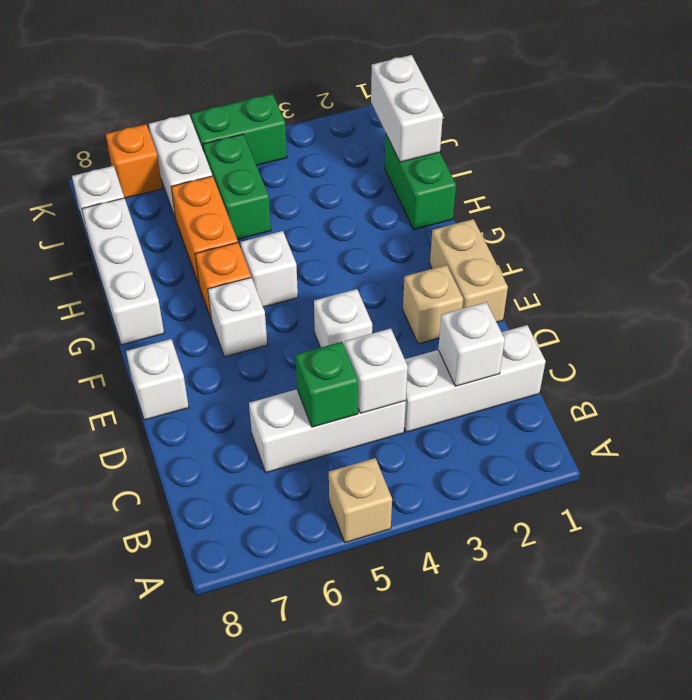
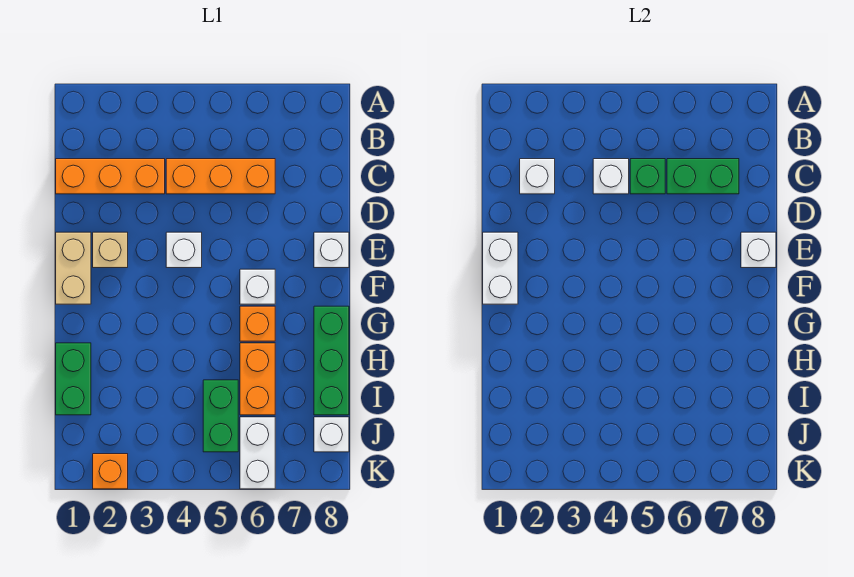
tan 1x1 brick [329,458,392,543] -> none
white 1x3 brick [404,325,546,432] -> orange 1x3 brick [56,159,165,194]
white 1x3 brick [249,389,406,473] -> orange 1x3 brick [166,159,275,194]
white 1x1 brick [241,231,298,307] -> white 1x1 brick moved to [741,232,776,268]
white 1x3 brick [82,198,164,345] -> green 1x3 brick [314,306,349,415]
white 1x2 brick [371,55,443,162] -> white 1x2 brick moved to [483,232,518,304]
green 1x2 brick [191,94,287,165] -> green 1x2 brick moved to [667,159,739,194]
orange 1x1 brick [106,124,162,198] -> orange 1x1 brick moved to [93,454,128,489]

